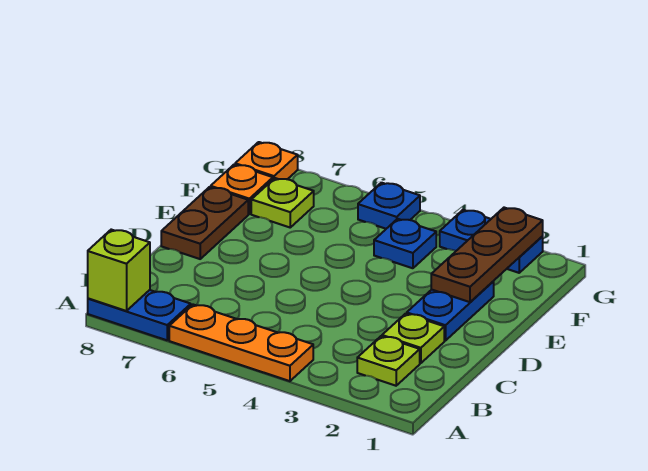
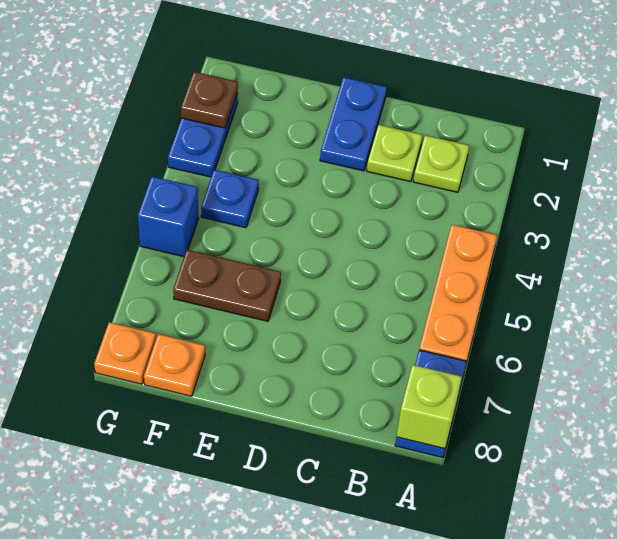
blue 1x2 plate [407,282,494,341] -> blue 1x2 plate turned to [320,77,387,171]
brown 1x2 plate [161,187,248,259] -> brown 1x2 plate moved to [173,250,281,321]
brown 1x3 plate [431,208,543,302] -> brown 1x1 plate [181,72,238,128]
lime 1x1 plate [251,178,314,227] -> none
blue 1x1 plate [358,183,420,229] -> blue 1x1 brick [138,176,199,257]

